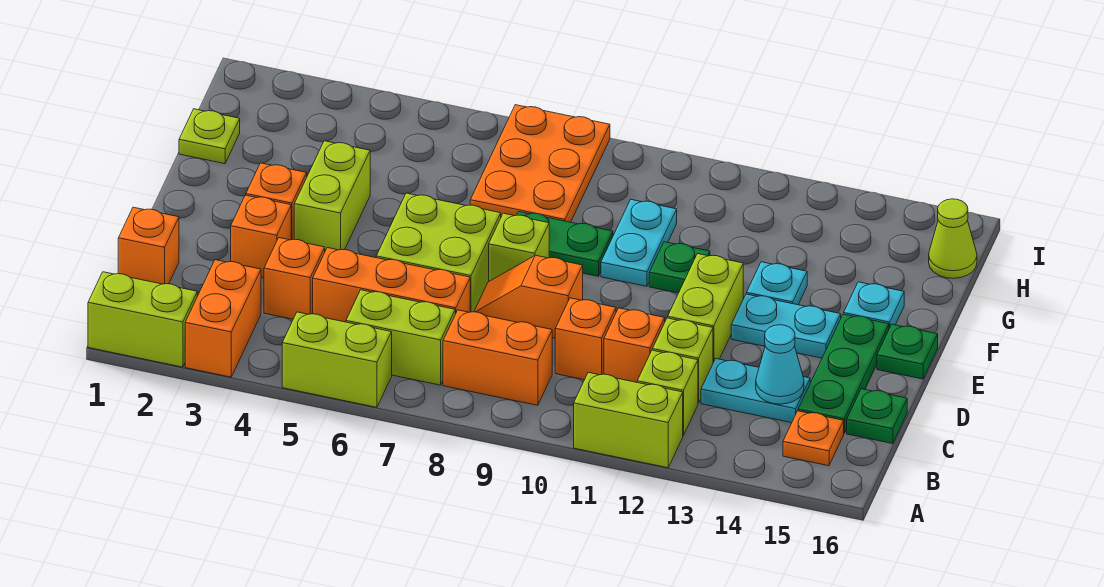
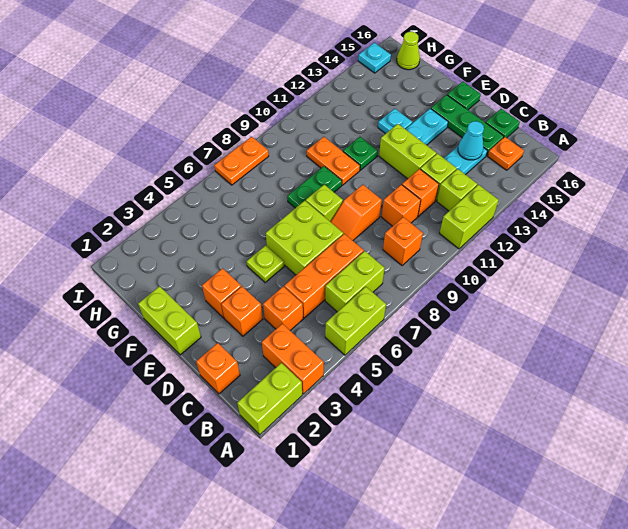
orange 1x2 brick [443,310,552,405] -> orange 1x1 brick [383,217,423,265]
lime 1x2 brick [294,141,370,251] -> lime 1x2 brick moved to [138,286,201,355]
cyan 1x2 plate [601,200,677,286] -> orange 1x2 plate [307,137,360,185]
cyan 1x1 plate [844,282,904,328] -> cyan 1x1 plate moved to [358,43,391,73]
lime 1x1 plate [179,109,240,164] -> lime 1x1 plate moved to [247,245,284,283]
orange 2x3 plate [470,105,610,222] -> orange 1x2 plate [214,137,269,185]

